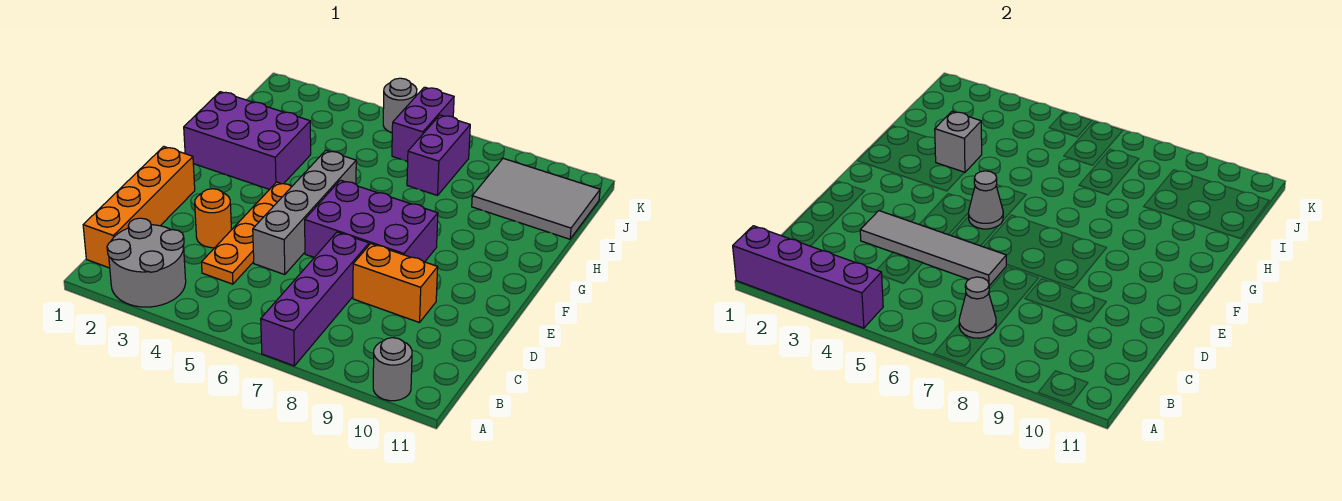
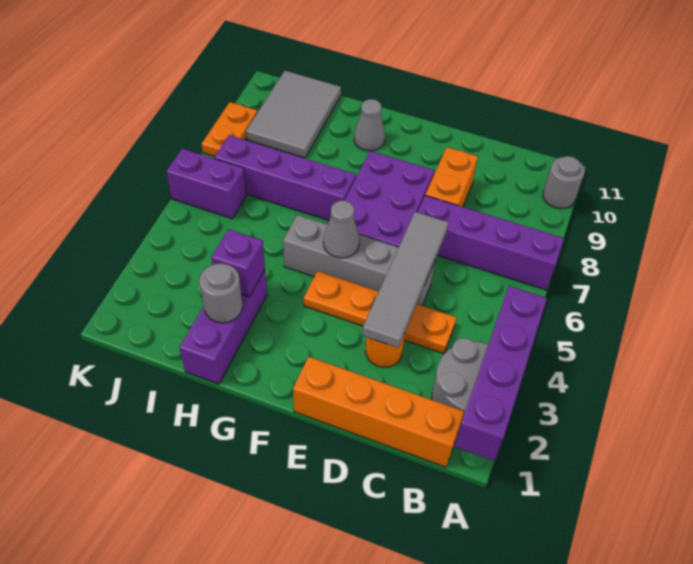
grey 1x1 cone [959,277,996,338] -> grey 1x1 cone moved to [354,99,385,151]
purple 2x3 brick [184,92,311,190] -> purple 1x3 brick [180,270,267,384]
grey 1x1 brick [935,111,982,173] -> purple 1x1 brick [211,229,265,297]
purple 1x2 brick [407,115,470,195] -> purple 1x4 brick [214,135,356,221]
grey 1x1 round brick [383,78,417,133] -> grey 1x1 round brick moved to [200,263,242,323]
none -> orange 1x2 plate [201,102,258,156]

